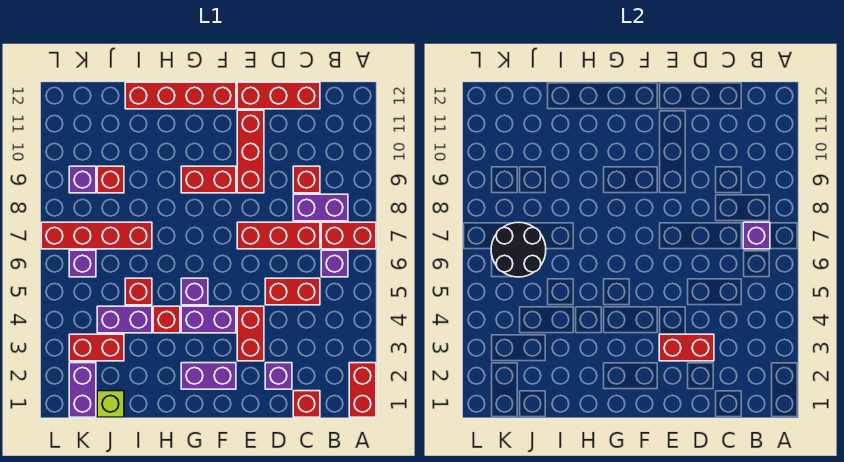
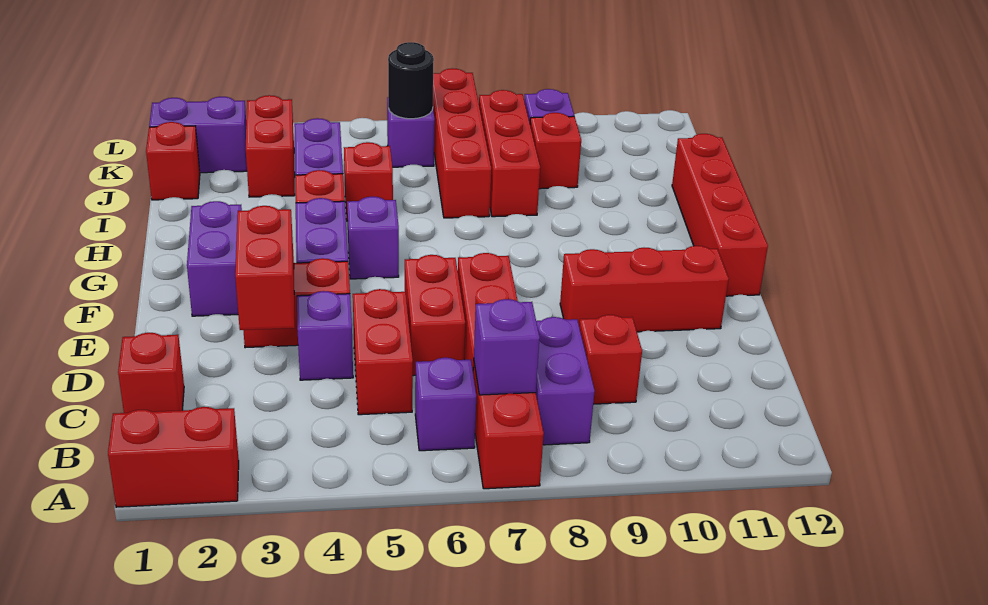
red 1x3 brick [237,82,320,109] -> red 1x3 brick moved to [479,90,540,217]
purple 1x1 brick [265,363,292,389] -> purple 1x1 brick moved to [297,291,353,380]
red 1x2 brick [181,166,236,193] -> red 1x2 brick moved to [405,255,465,376]
lime 1x1 brick [97,391,124,417] -> red 1x1 brick [146,122,200,200]
black 2x2 round brick [491,222,546,277] -> black 1x1 round brick [388,42,434,119]

